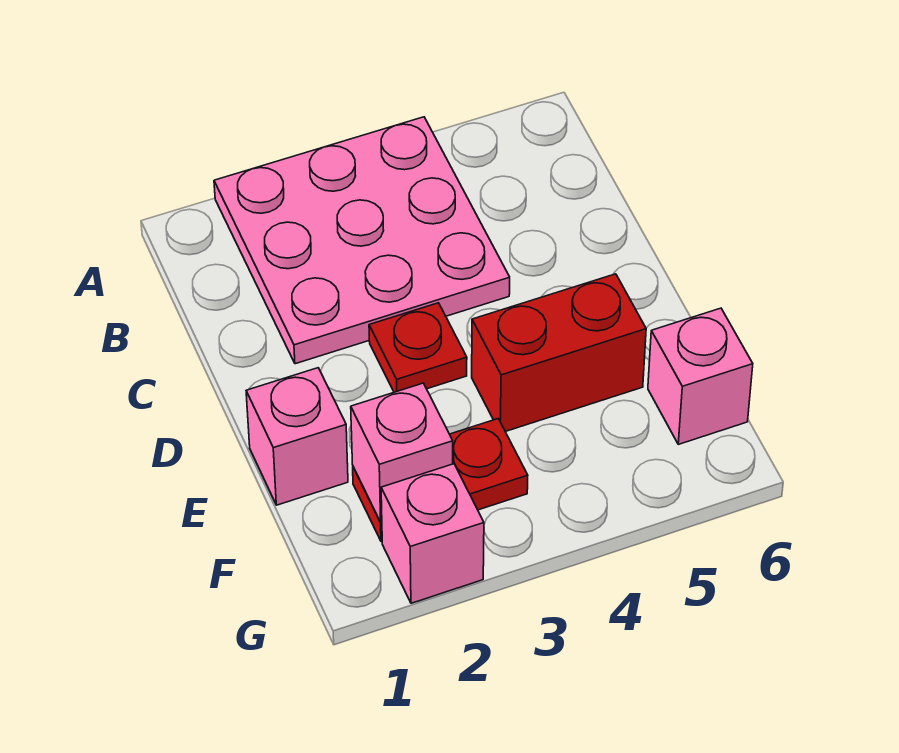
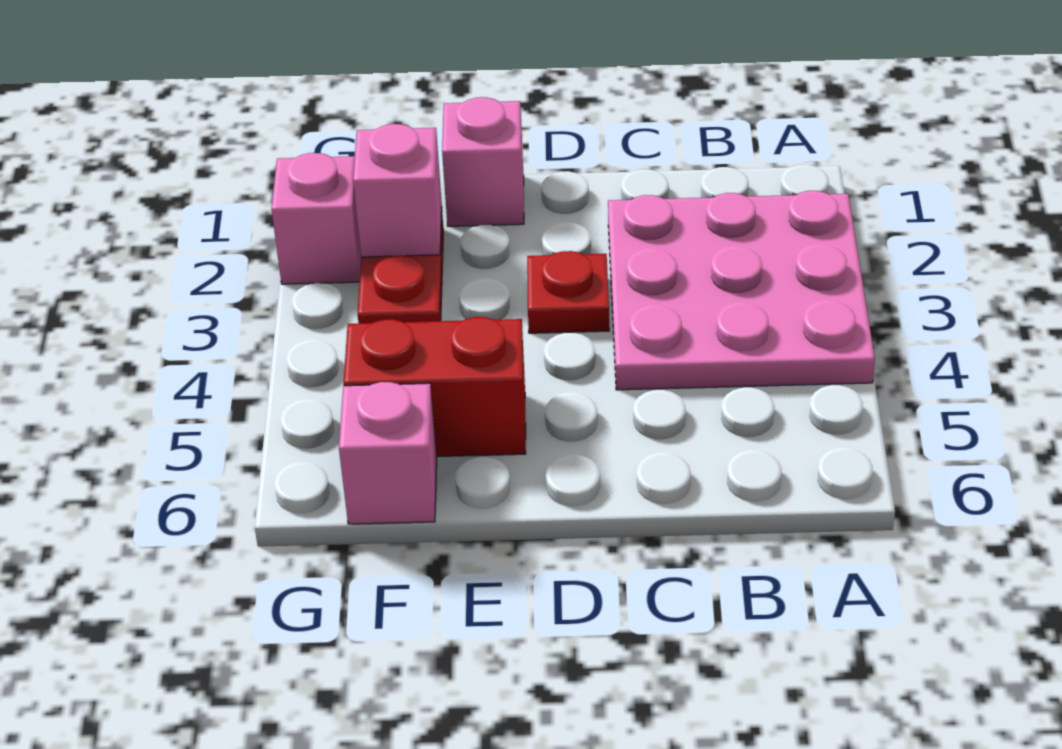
red 1x2 brick [472,274,646,432] -> red 1x2 brick turned to [344,317,526,457]

